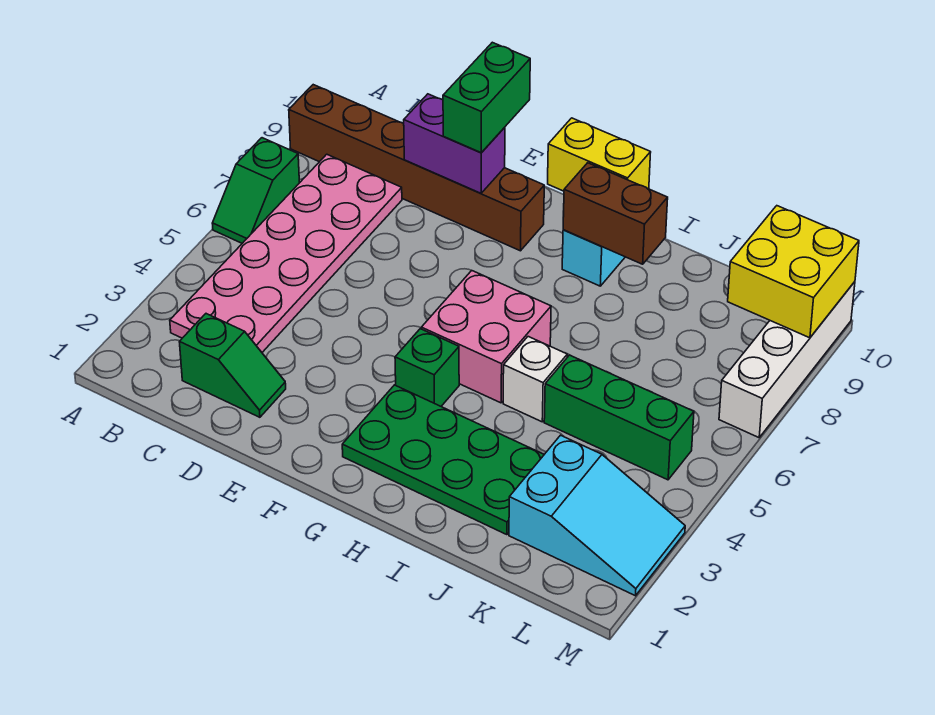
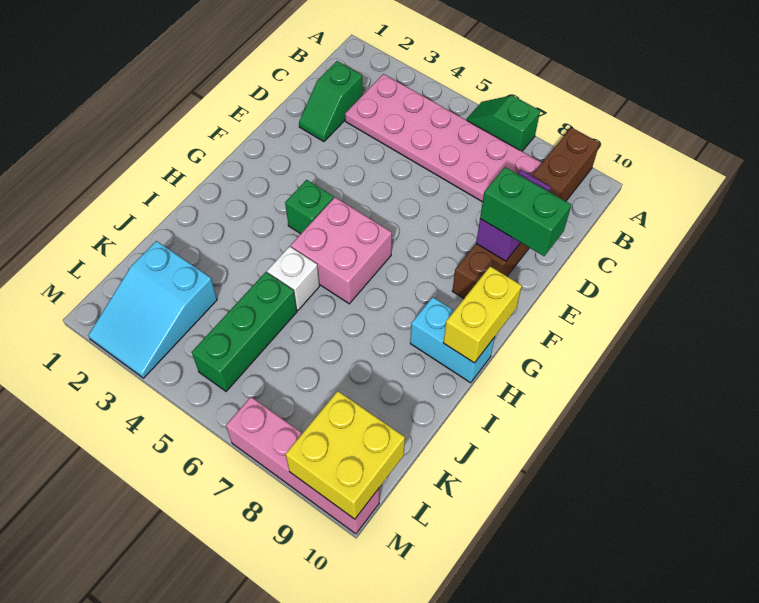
green 2x4 plate [342,385,544,535] -> none
brown 1x2 brick [563,163,668,264] -> none
white 1x4 brick [719,282,855,438] -> pink 1x4 brick [226,397,379,534]

